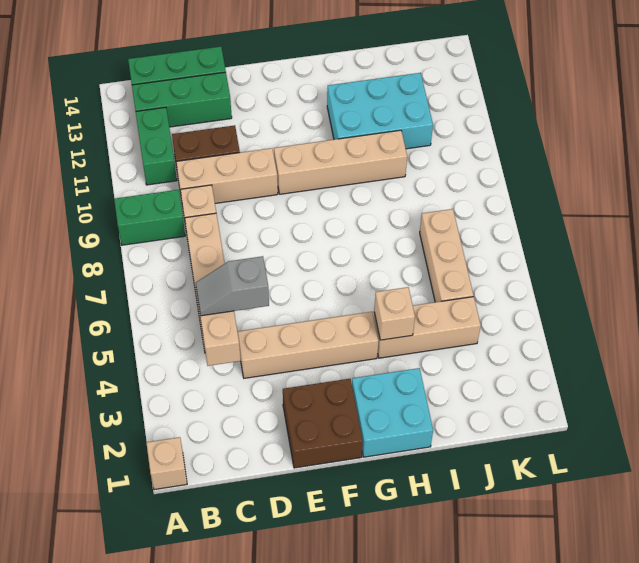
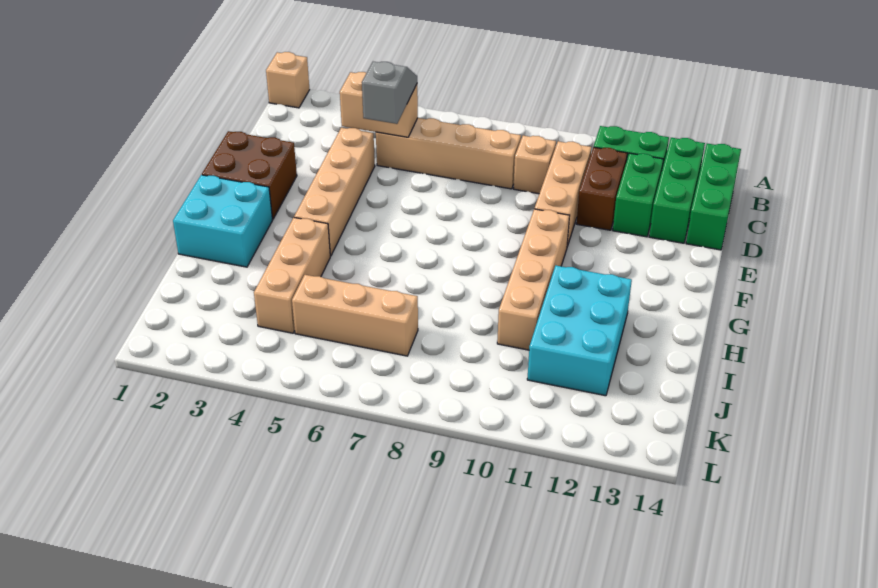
green 1x2 brick [114,190,185,245] -> green 1x2 brick moved to [613,153,663,237]
tan 1x1 brick [374,287,415,340] -> none

